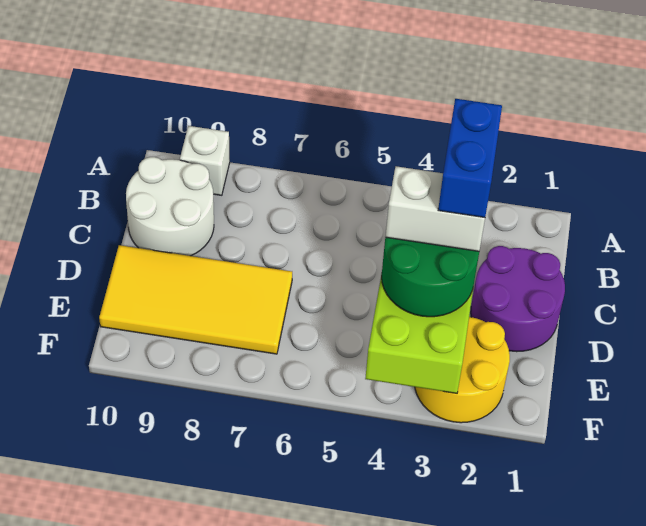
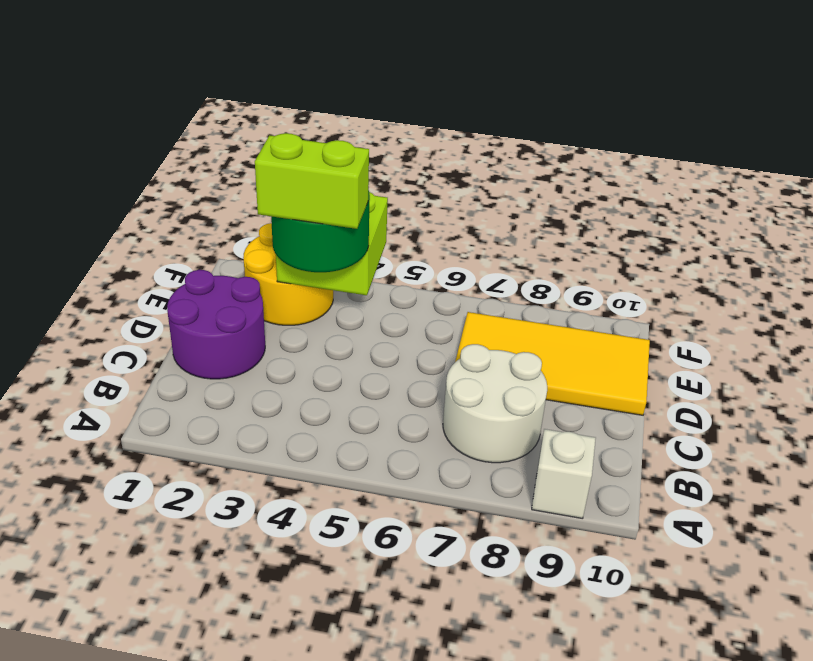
white 2x2 round brick [126,157,214,256] -> white 2x2 round brick moved to [443,344,547,463]
blue 1x2 brick [438,99,502,218] -> none
white 1x2 brick [385,166,485,251] -> lime 1x2 brick [255,133,369,229]

